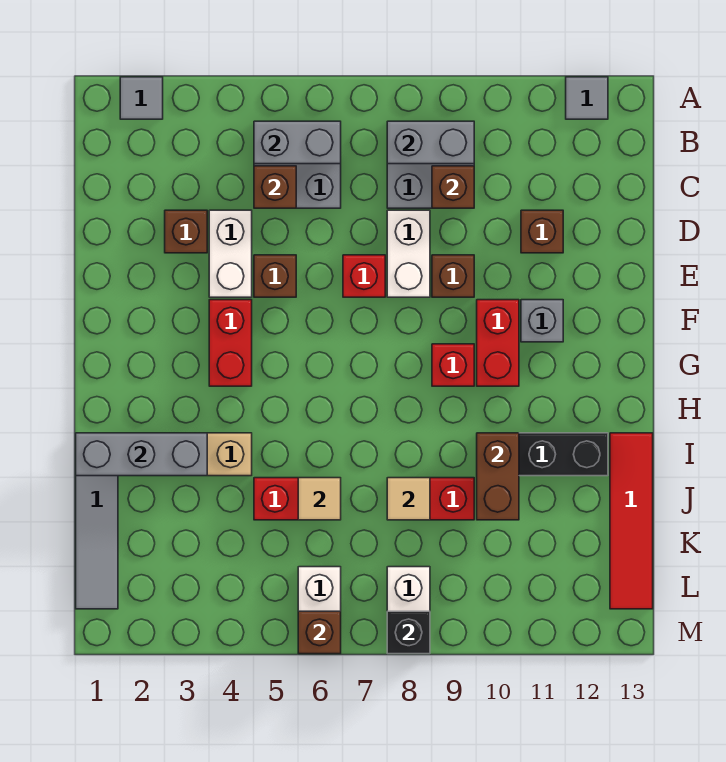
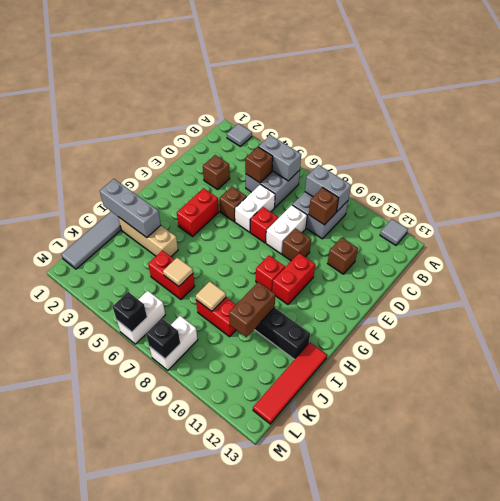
white 1x2 brick [209,210,252,297] -> white 1x2 brick moved to [235,184,275,232]
grey 1x1 brick [521,300,563,342] -> none
brown 1x1 brick [298,611,341,654] -> black 1x1 brick [112,292,147,332]

